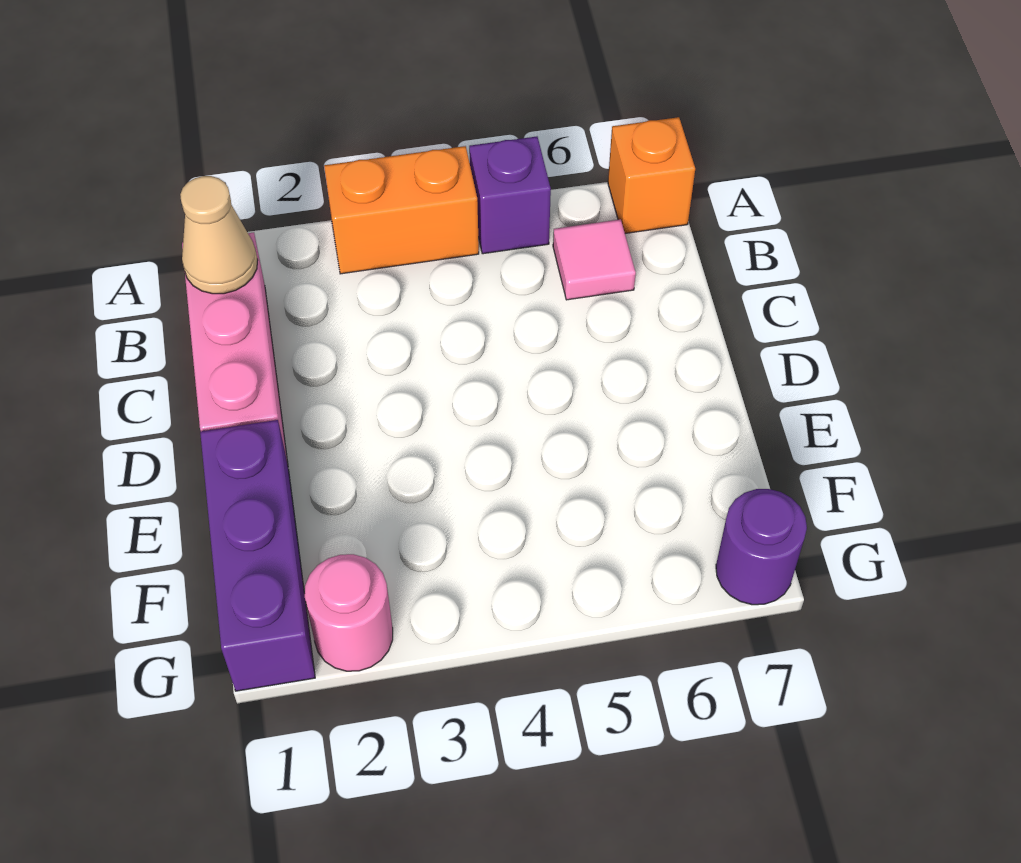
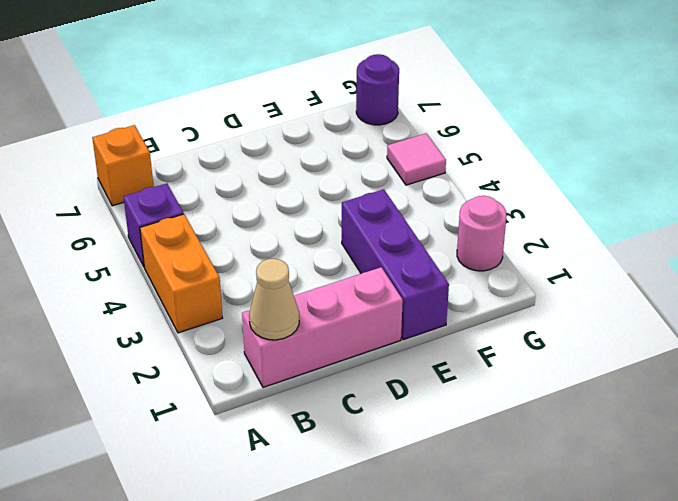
pink 1x1 tile [553,219,636,300] -> pink 1x1 tile moved to [387,133,446,185]
purple 1x3 brick [200,420,315,691] -> purple 1x3 brick turned to [342,189,449,340]

